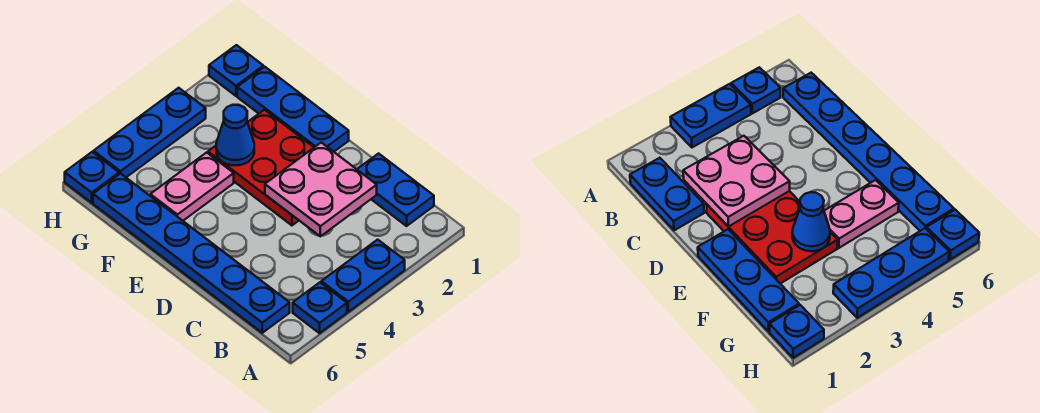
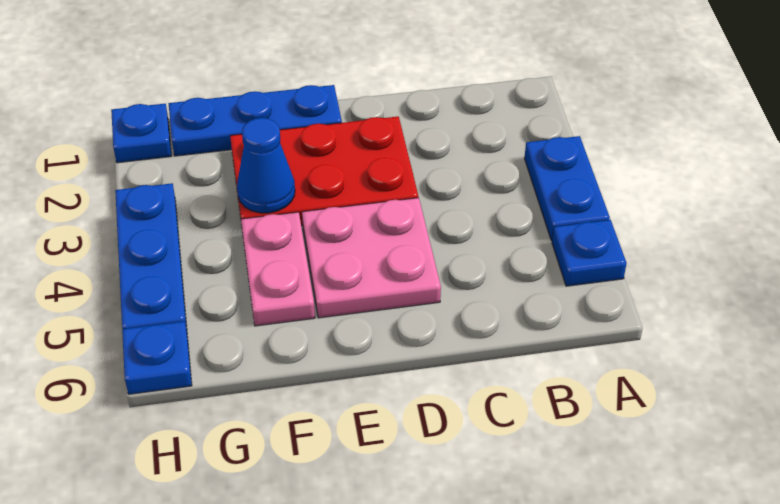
blue 1x2 plate [357,154,434,226] -> none
blue 1x6 plate [93,173,290,333] -> none
pink 2x2 plate [265,142,377,236] -> pink 2x2 plate moved to [302,198,441,318]

